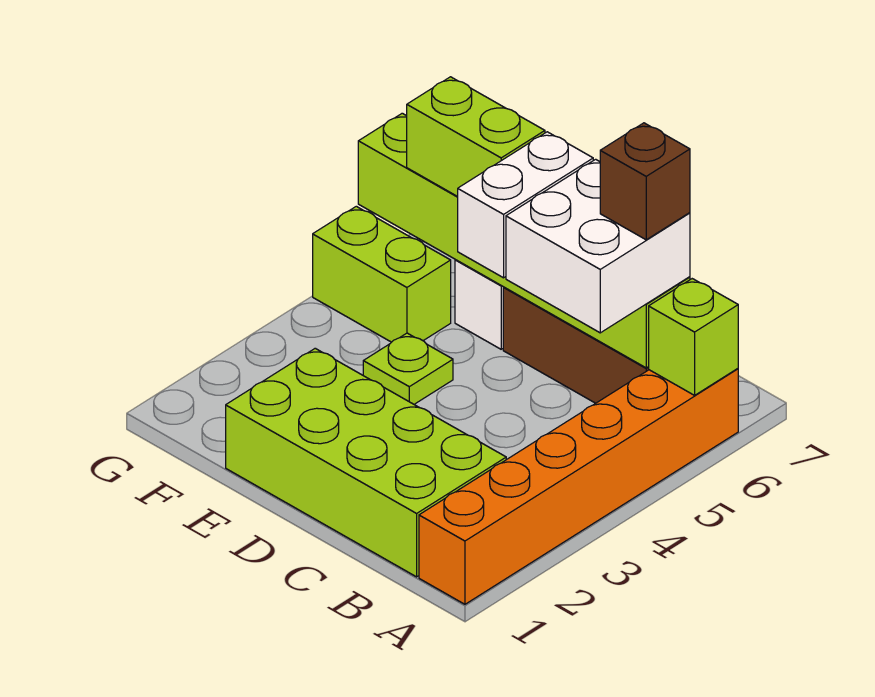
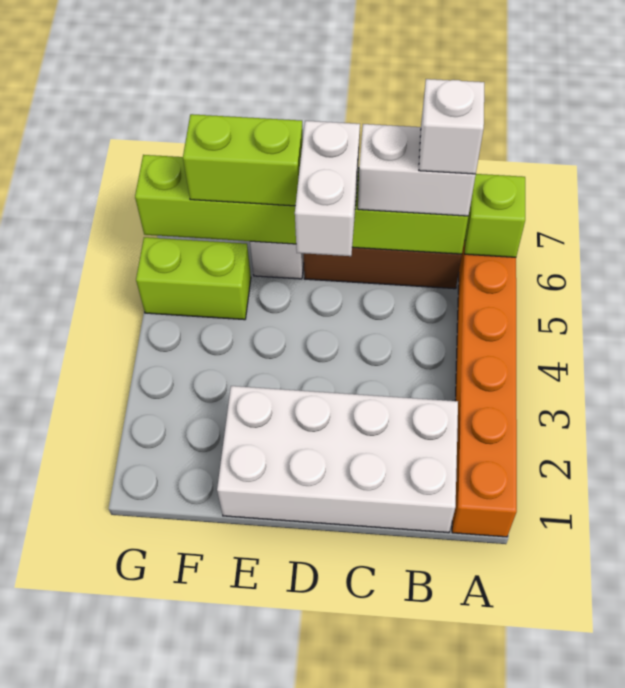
lime 2x4 brick [226,348,506,577] -> white 2x4 brick [217,386,458,533]
white 2x2 brick [506,159,690,333] -> white 1x2 brick [358,124,476,216]
brown 1x1 brick [600,123,690,240] -> white 1x1 brick [419,79,484,174]
lime 1x1 plate [363,333,453,404] -> none

